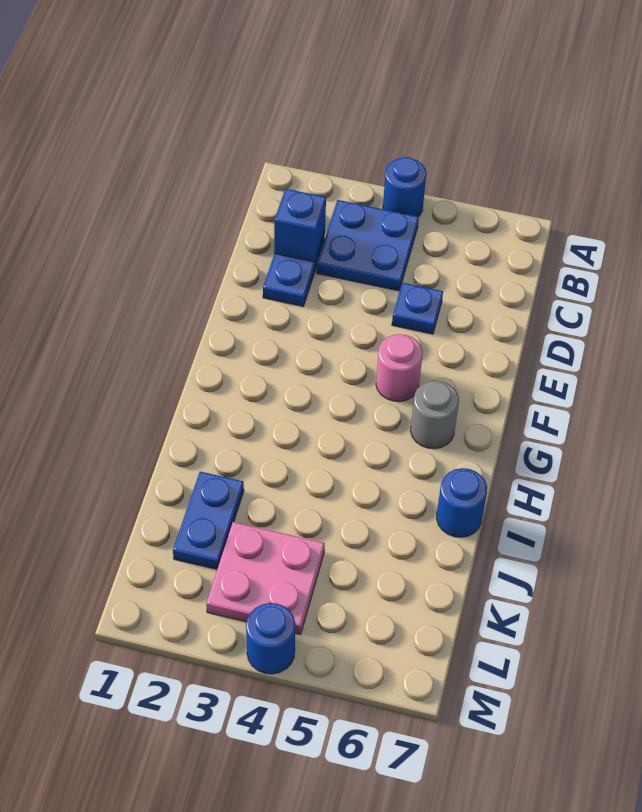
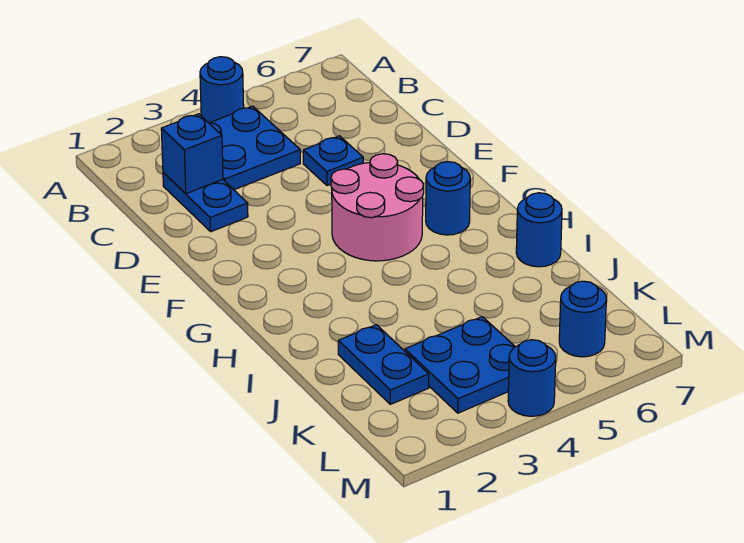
pink 1x1 round brick [376,334,423,402] -> pink 2x2 round brick [331,154,424,261]
grey 1x1 round brick [411,381,459,449] -> blue 1x1 round brick [426,162,470,235]
pink 2x2 plate [206,522,325,635] -> blue 2x2 plate [405,317,515,413]
none -> blue 1x1 round brick [559,281,606,357]

